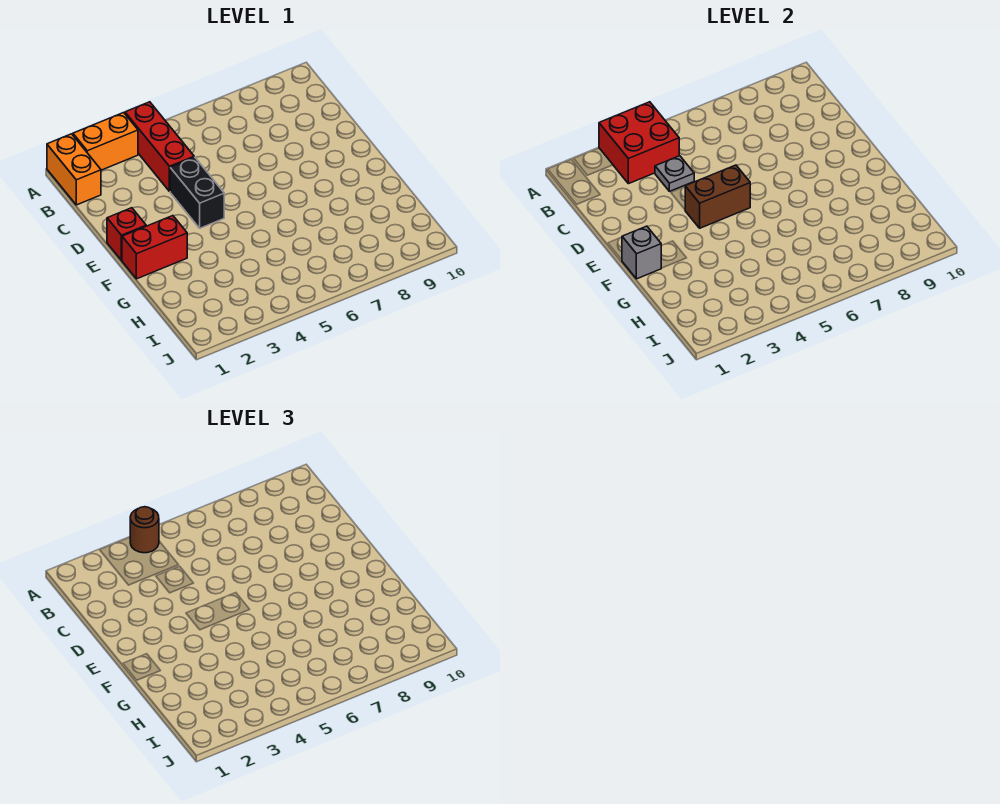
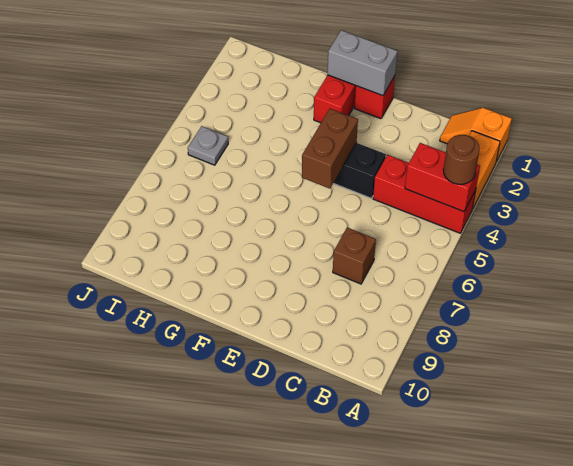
orange 1x2 brick [47,134,101,205] -> orange 1x2 slope [440,108,512,162]
red 2x2 brick [599,102,679,184] -> red 1x2 brick [405,143,480,212]
grey 1x1 plate [655,156,694,191] -> grey 1x1 plate moved to [188,126,228,165]
none -> brown 1x1 brick [333,228,376,284]
grey 1x1 brick [622,226,661,279] -> grey 1x2 brick [328,30,397,96]

